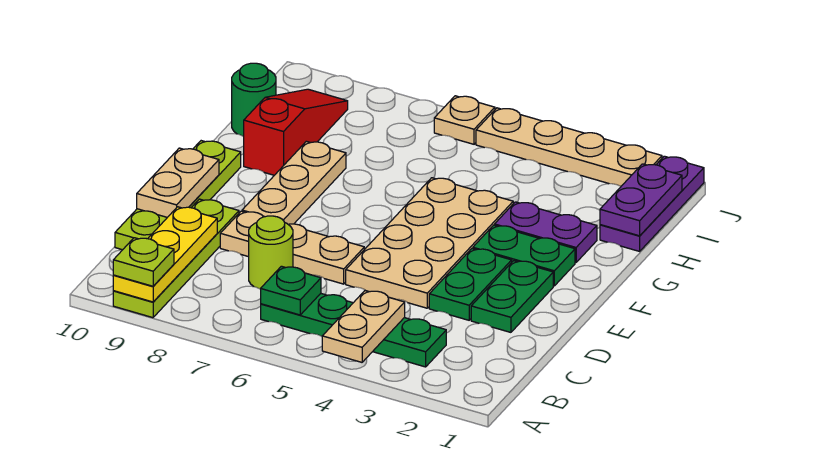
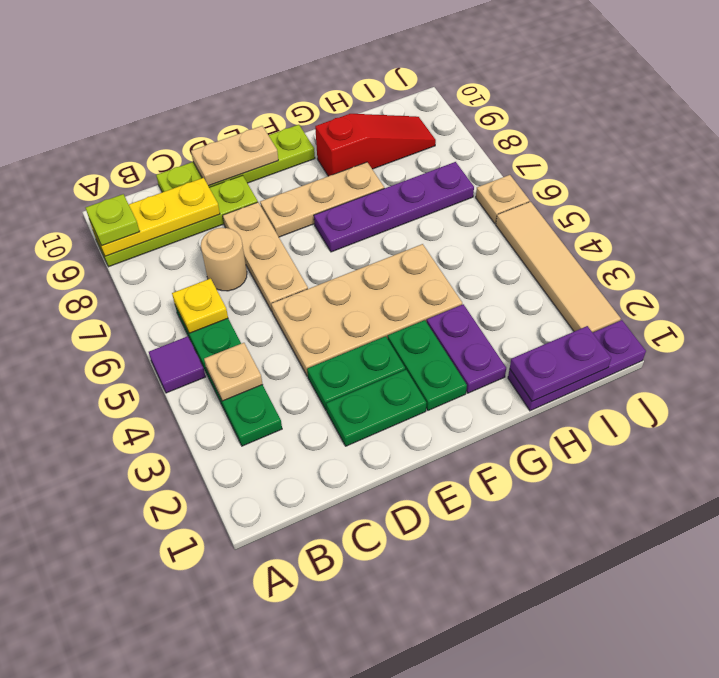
tan 1x2 plate [322,291,405,362] -> tan 1x1 plate [204,343,263,401]
none -> purple 1x1 tile [149,336,206,393]
green 1x1 plate [261,266,321,315] -> yellow 1x1 plate [172,278,228,333]
lime 1x1 round brick [249,216,293,290] -> tan 1x1 round brick [201,228,247,291]
none -> purple 1x4 plate [314,162,474,252]
green 1x1 round brick [232,63,276,137] -> none
tan 1x4 plate [476,108,662,186] -> tan 1x4 tile [496,202,621,333]

